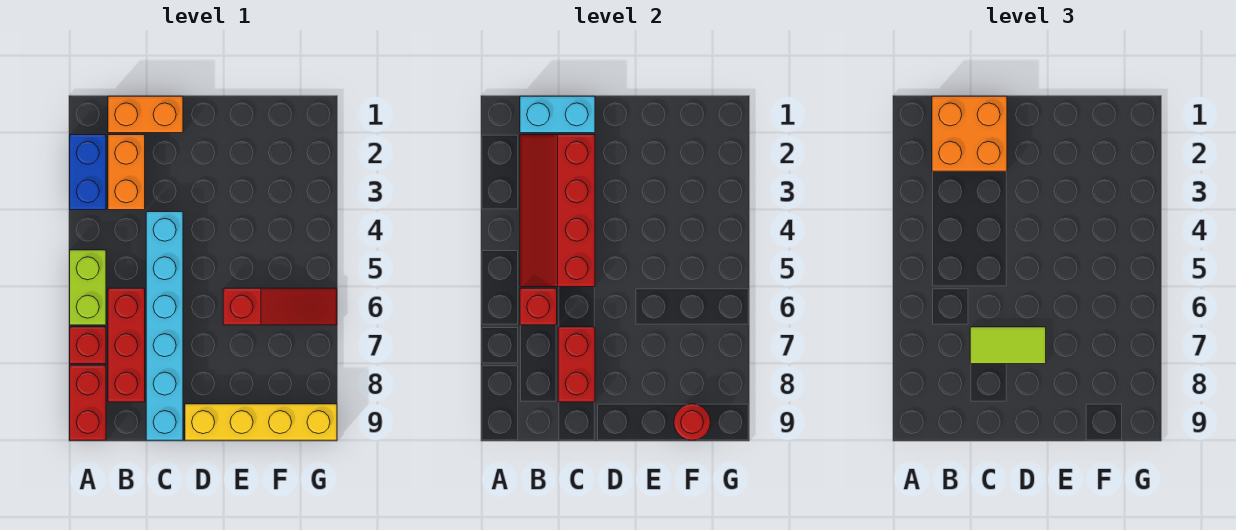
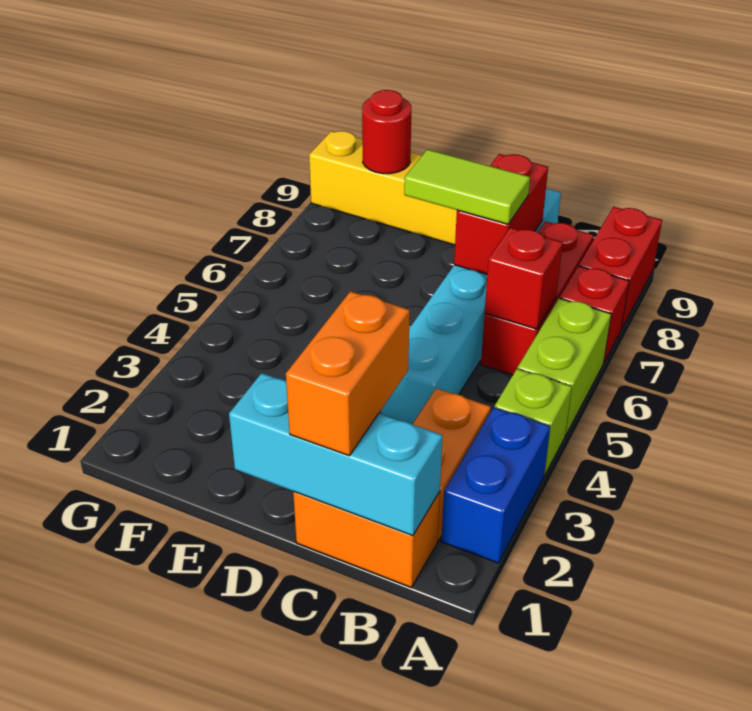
none -> lime 1x1 brick [495,369,572,476]
cyan 1x2 brick [520,96,595,133] -> cyan 1x3 brick [229,373,443,536]
orange 2x2 brick [932,96,1007,171] -> orange 1x2 brick [286,291,410,456]
red 2x4 slope [520,135,595,287] -> none
red 1x3 slope [223,288,337,325] -> none

